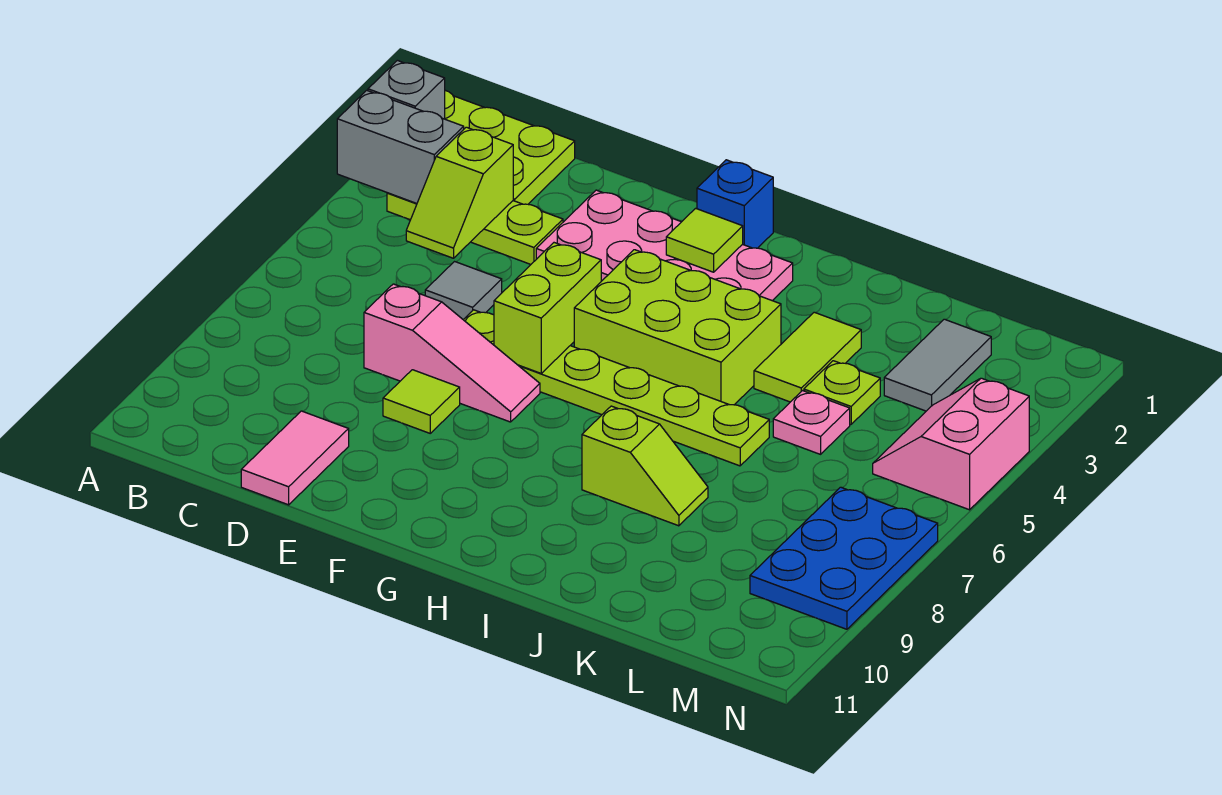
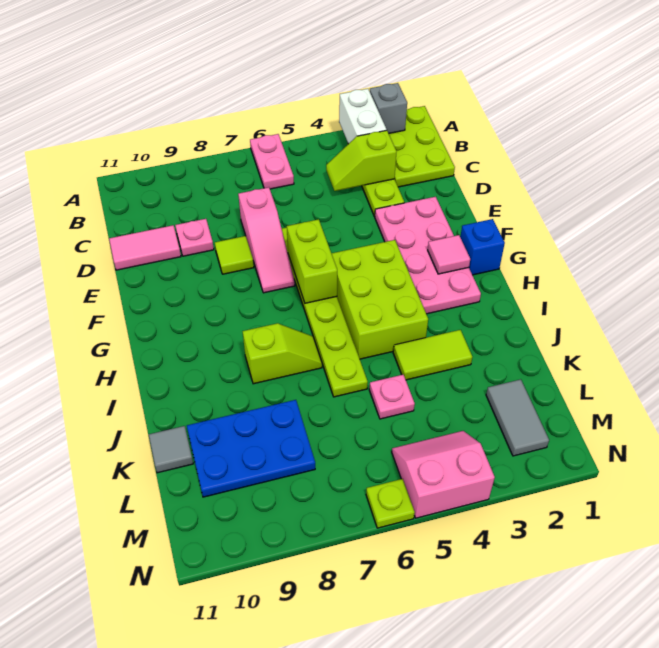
grey 1x2 brick [337,90,464,203] -> white 1x2 brick [339,89,387,144]
none -> pink 1x2 plate [250,134,294,189]
grey 1x1 tile [425,262,502,319] -> grey 1x1 tile moved to [149,426,193,473]
none -> pink 1x1 plate [175,219,214,256]
lime 1x2 brick [494,243,601,373] -> lime 1x2 brick turned to [287,219,337,303]
lime 1x1 tile [666,208,743,272] -> pink 1x1 tile [428,235,470,274]
lime 1x2 slope [582,406,708,526] -> lime 1x2 slope turned to [243,323,322,384]
lime 1x1 plate [804,361,880,424] -> lime 1x1 plate moved to [366,479,415,528]
grey 1x2 tile [884,319,991,411] -> grey 1x2 tile turned to [486,379,549,456]
blue 2x3 plate [750,487,938,629] -> blue 2x3 plate moved to [187,400,315,497]

